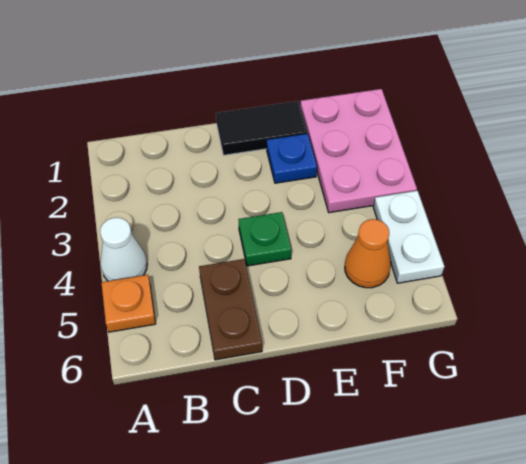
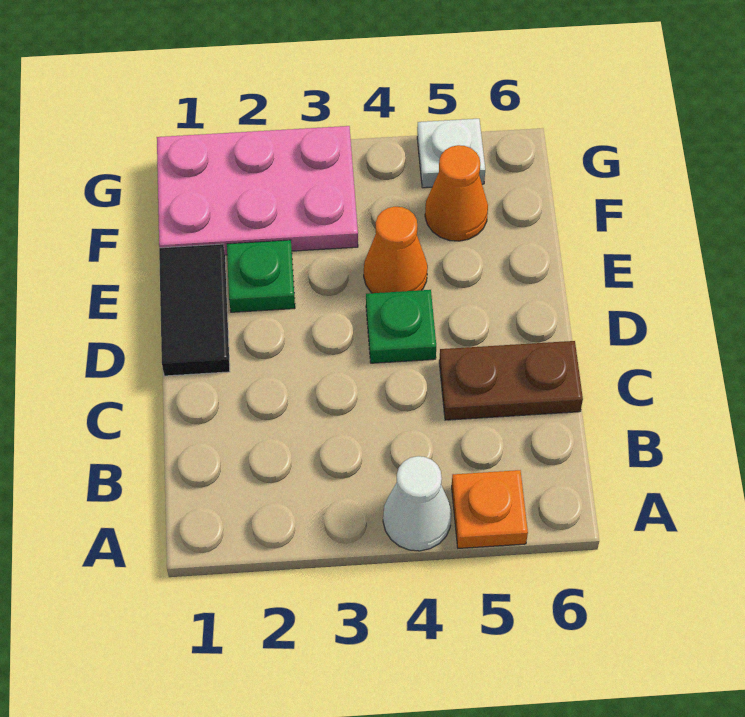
blue 1x1 plate [267,134,317,183] -> green 1x1 plate [227,240,295,312]
none -> orange 1x1 cone [364,207,428,293]
white 1x2 plate [373,191,444,283] -> white 1x1 plate [417,119,485,188]

